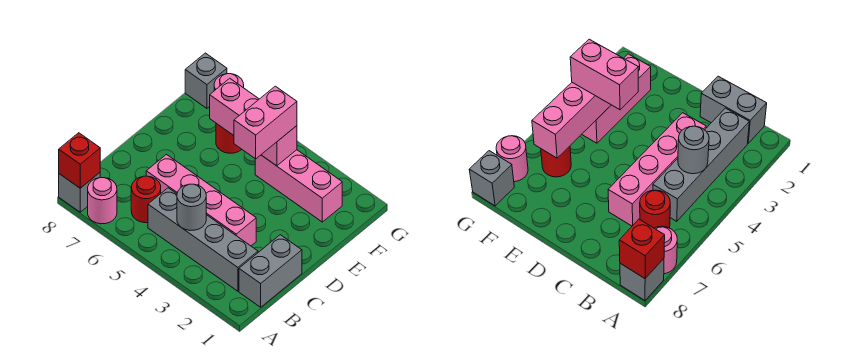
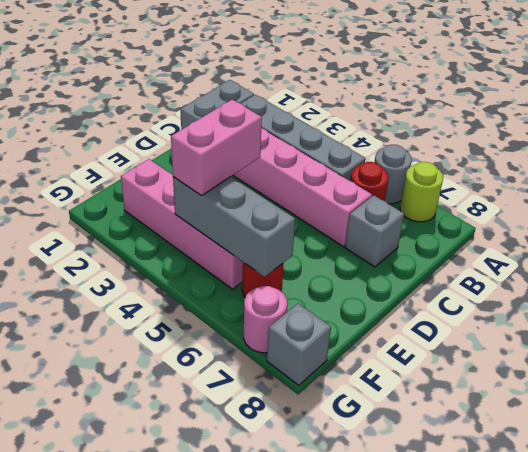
pink 1x1 round brick [88,178,117,224] -> lime 1x1 round brick [400,162,443,222]
grey 1x1 brick [59,173,100,212] -> grey 1x1 brick moved to [345,195,404,267]
red 1x1 brick [59,133,100,188] -> none
grey 1x1 round brick [177,184,206,230] -> grey 1x1 round brick moved to [374,145,412,204]
pink 1x3 brick [255,150,342,222] -> pink 1x4 brick [121,159,243,289]
pink 1x3 brick [210,78,297,166] -> grey 1x3 brick [173,177,295,277]

